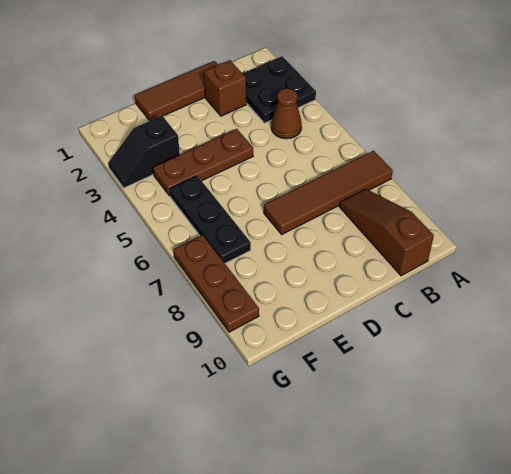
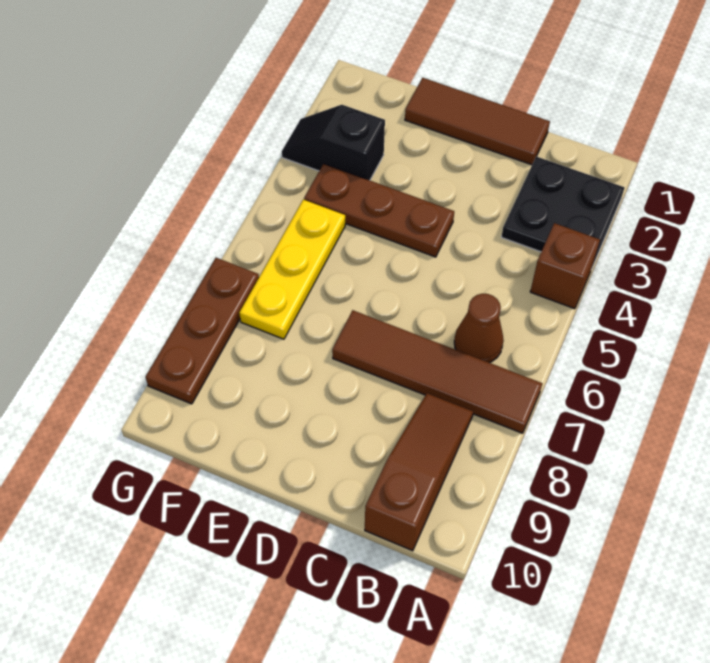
brown 1x1 cone [271,88,302,139] -> brown 1x1 cone moved to [454,294,504,363]
brown 1x1 brick [204,60,246,116] -> brown 1x1 brick moved to [530,223,600,309]
black 1x3 plate [169,176,251,263] -> yellow 1x3 plate [239,200,345,339]

